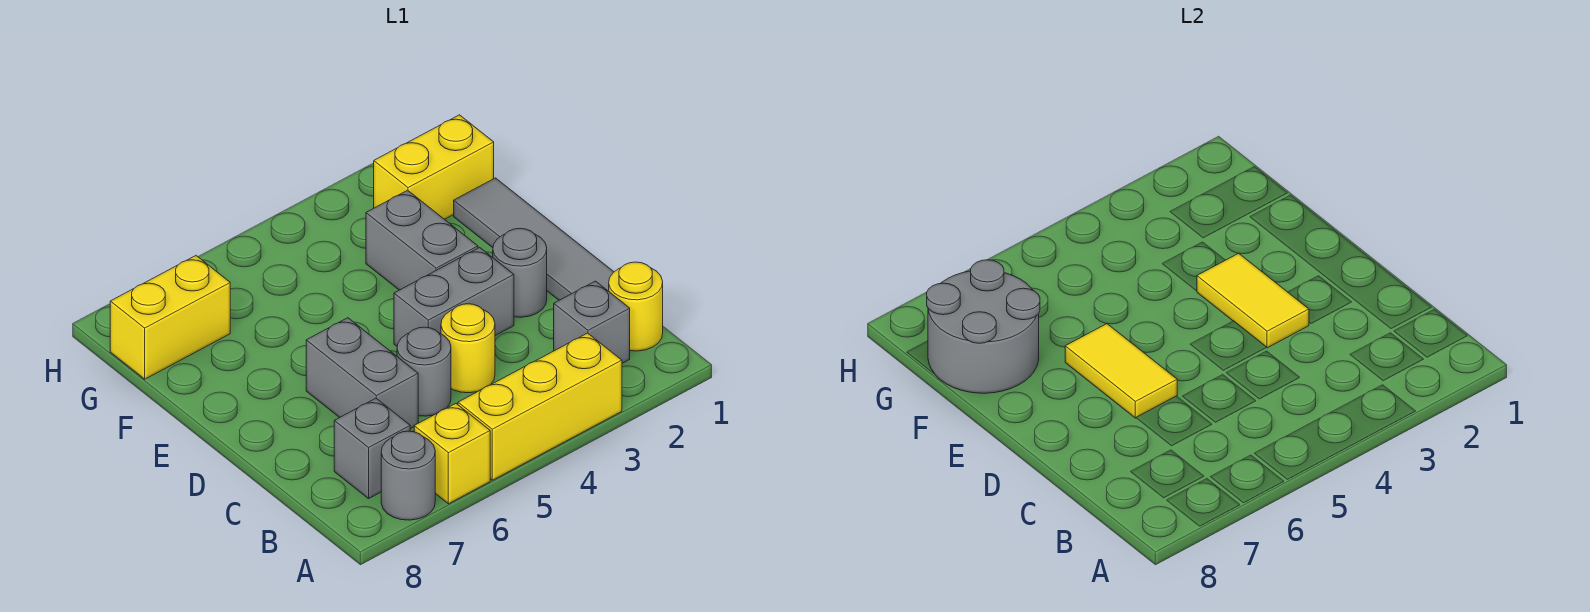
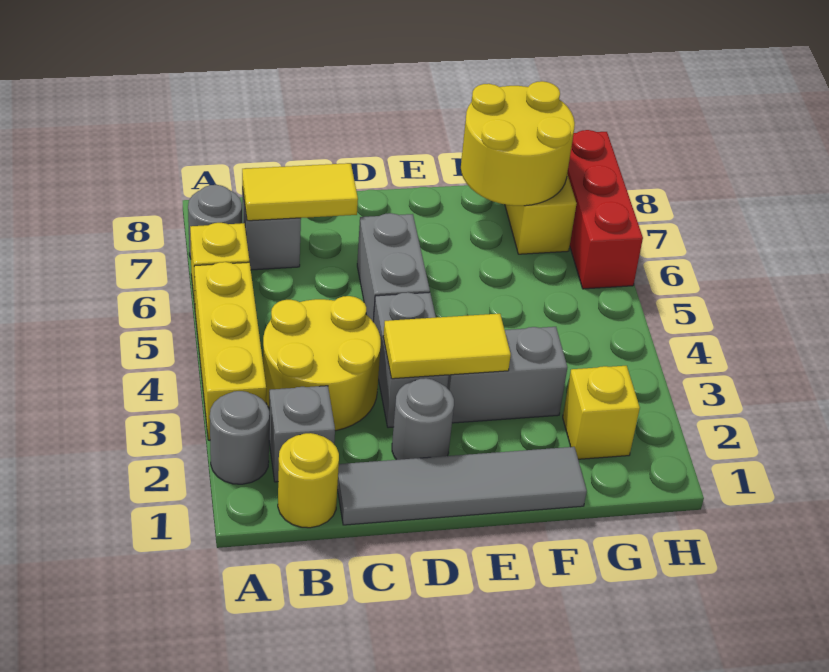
yellow 1x1 round brick [441,304,495,393] -> yellow 2x2 round brick [263,296,381,431]
grey 1x1 round brick [397,327,451,416] -> grey 1x1 round brick moved to [210,391,269,484]
grey 1x2 brick [306,318,418,429] -> grey 1x2 brick turned to [357,213,430,321]
yellow 1x2 tile [1065,324,1177,418] -> yellow 1x2 tile moved to [242,163,358,221]
grey 2x2 round brick [927,260,1040,393] -> yellow 2x2 round brick [461,81,575,206]
yellow 1x2 brick [374,115,494,219] -> yellow 1x1 brick [563,366,640,459]
none -> red 1x3 brick [567,130,643,289]

